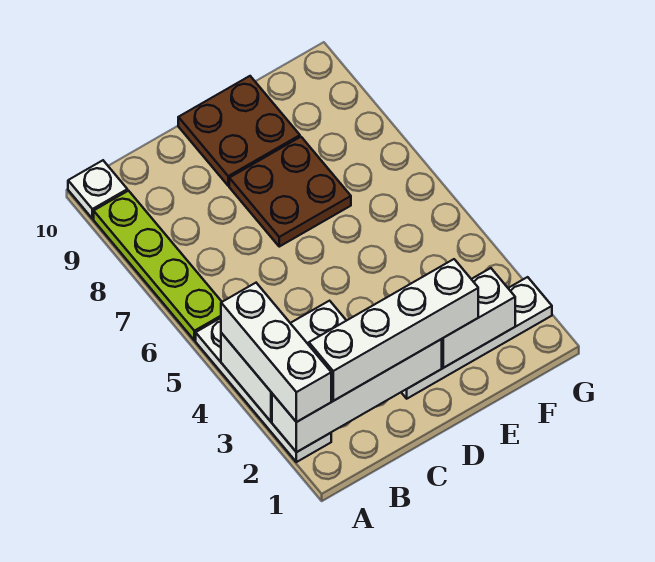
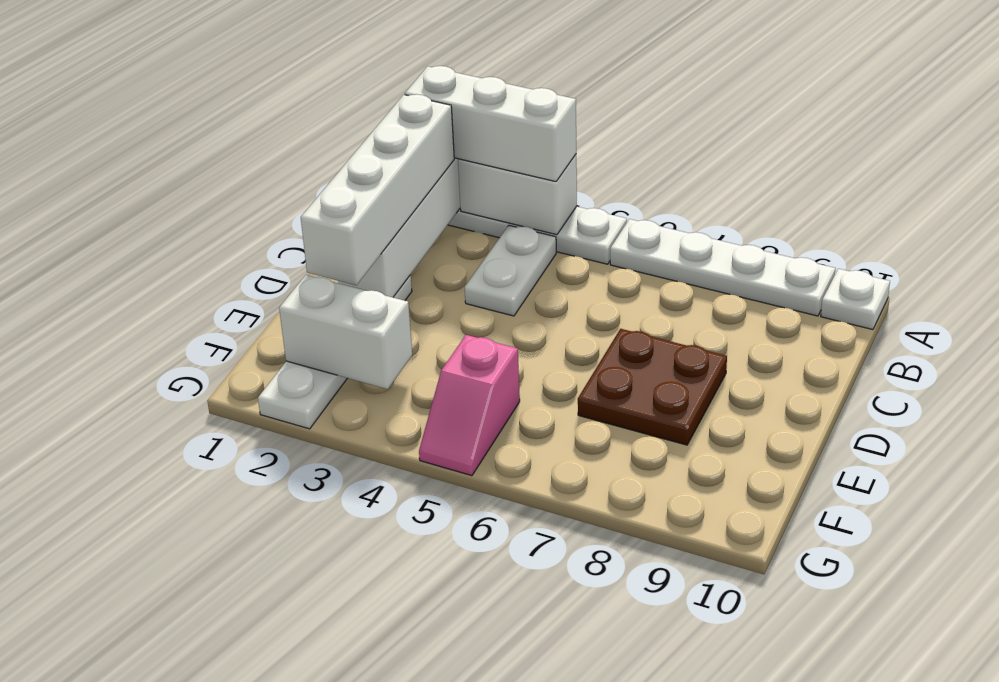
lime 1x4 plate [94,191,222,340] -> white 1x4 plate [610,219,835,316]
brown 2x2 plate [178,76,300,186] -> none
white 1x2 brick [442,268,515,368] -> white 1x2 brick turned to [279,275,412,389]
none -> pink 1x2 slope [419,335,520,476]

